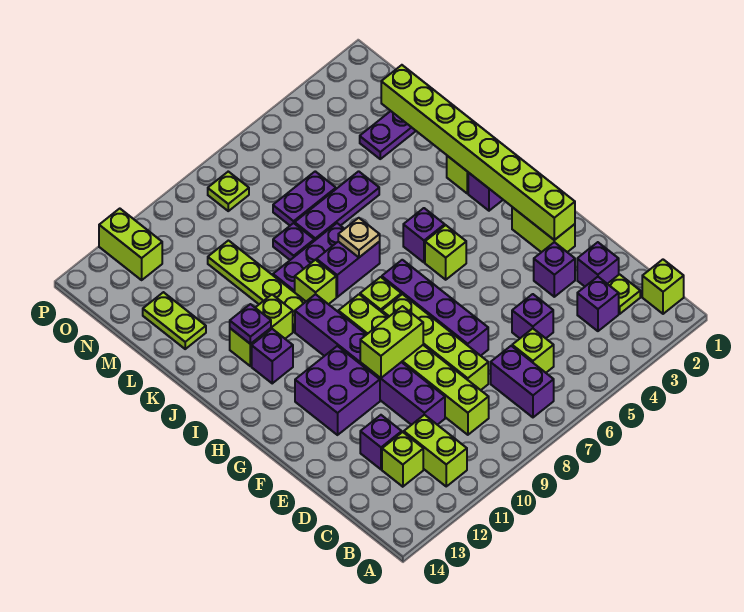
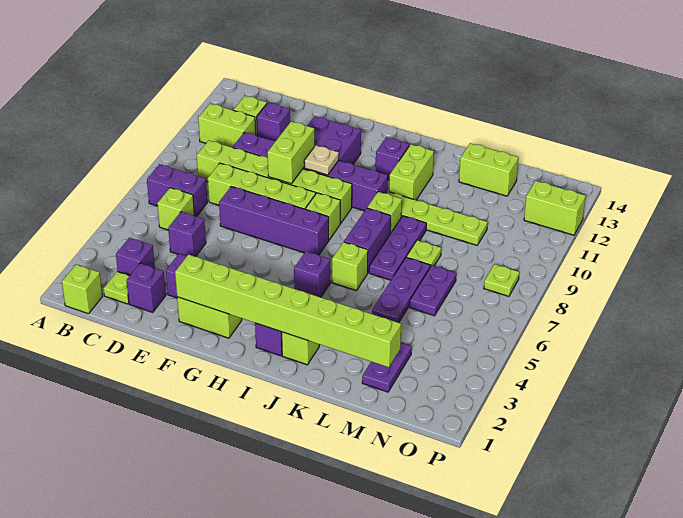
lime 1x1 brick [425,225,466,280] -> lime 1x1 brick moved to [332,242,368,290]
tan 1x1 plate [338,218,380,257] -> tan 1x1 plate moved to [304,145,339,175]
purple 1x1 plate [230,304,271,344] -> none
purple 1x1 plate [273,223,314,260] -> lime 1x1 plate [406,240,441,267]
lime 1x2 plate [143,292,206,349] -> lime 1x2 brick [459,143,518,196]

